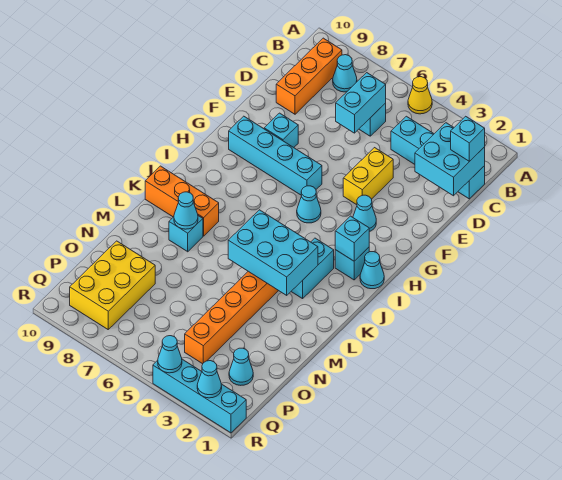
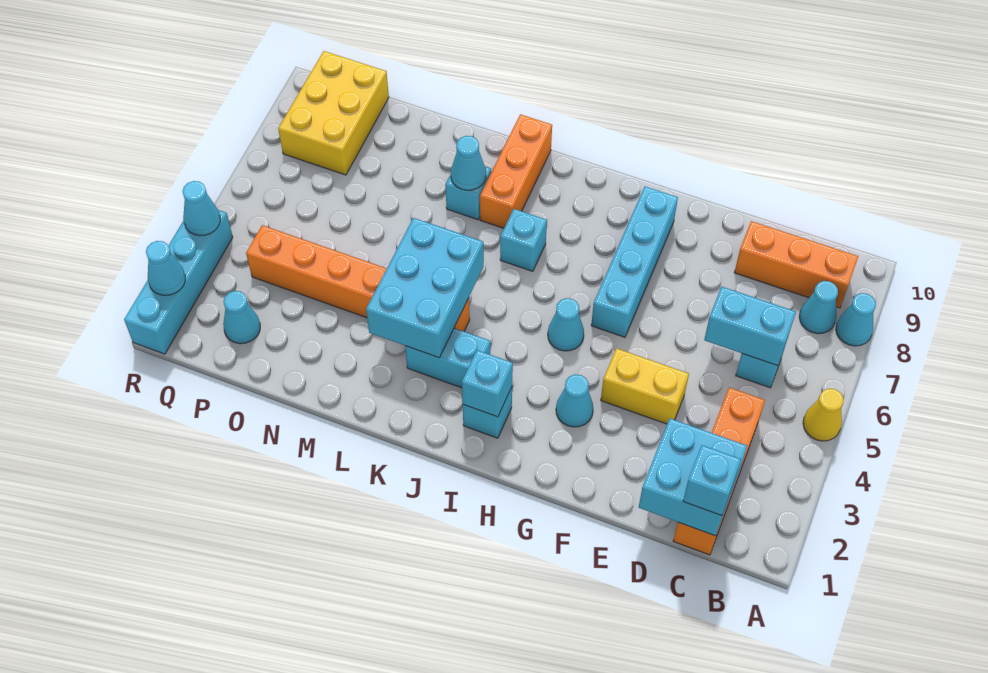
cyan 1x4 brick [391,116,485,199] -> orange 1x4 brick [673,387,765,555]
cyan 1x1 brick [264,113,298,147] -> cyan 1x1 brick moved to [500,209,547,271]
cyan 1x1 cone [360,252,384,289] -> cyan 1x1 cone moved to [836,293,876,346]
yellow 2x3 brick [70,241,155,329] -> yellow 2x3 brick turned to [278,51,389,175]

